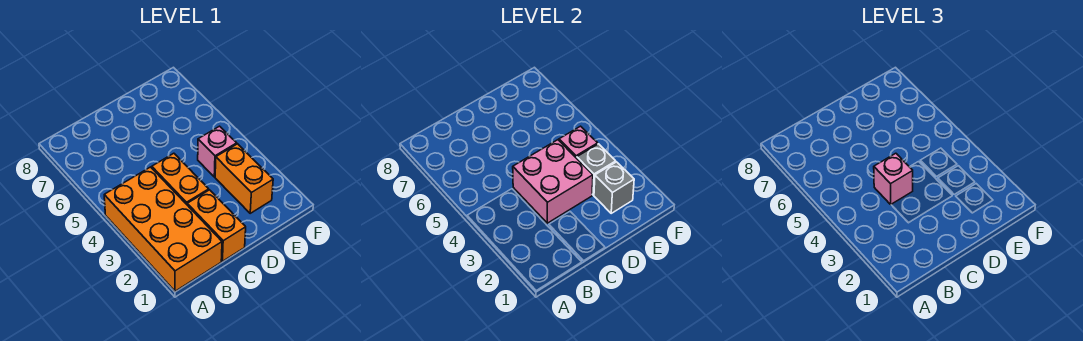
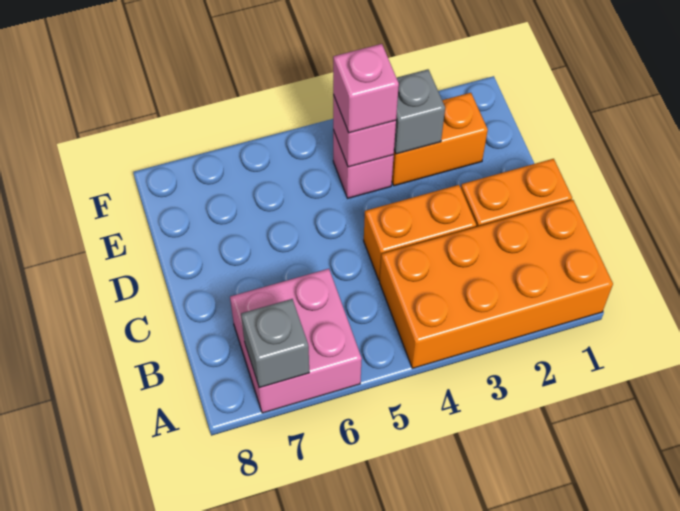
pink 2x2 brick [513,140,593,223] -> pink 2x2 brick moved to [230,269,362,413]
pink 1x1 brick [874,153,913,204] -> pink 1x1 brick moved to [333,44,399,133]
grey 1x1 brick [594,162,634,213] -> grey 1x1 brick moved to [241,299,309,388]

